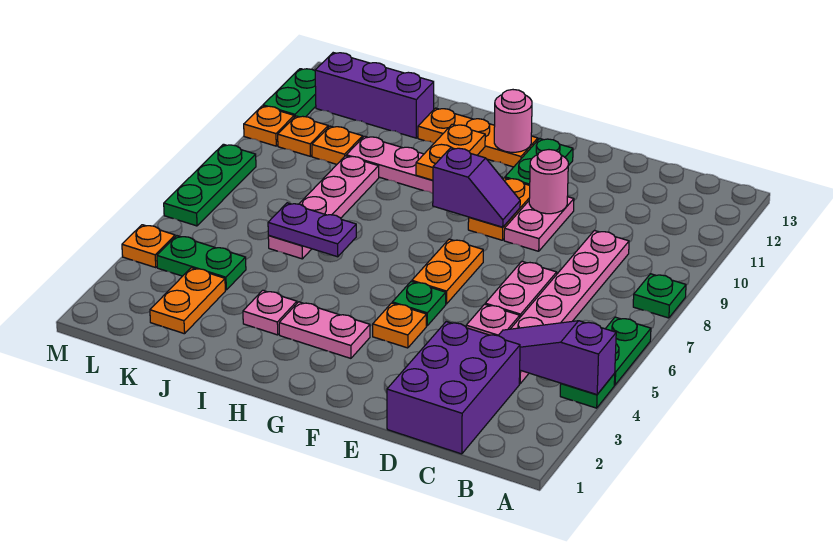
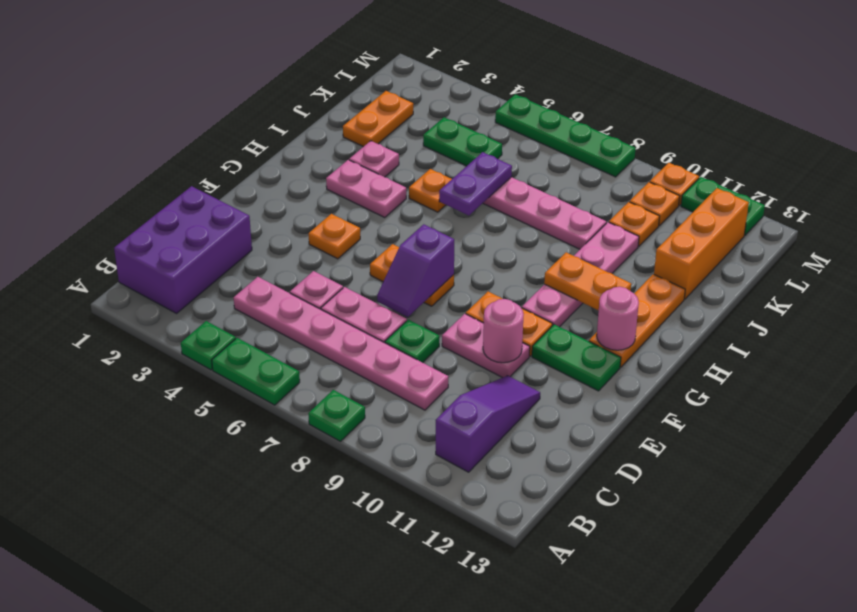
purple 1x3 slope [498,321,616,395] -> purple 1x3 slope moved to [436,376,540,472]
purple 2x3 brick [387,322,520,454] -> purple 2x3 brick turned to [114,186,252,313]
green 1x1 plate [392,281,446,326] -> green 1x1 plate moved to [385,320,439,363]
purple 1x2 slope [433,148,520,227] -> purple 1x2 slope moved to [377,224,454,317]
pink 1x2 plate [279,302,370,358] -> pink 1x2 plate turned to [326,160,406,217]
purple 1x3 brick [315,53,434,138] -> orange 1x3 brick [654,188,749,299]
orange 1x2 plate [150,268,225,334] -> orange 1x2 plate turned to [343,91,413,147]
green 1x2 plate [157,236,246,290] -> green 1x2 plate turned to [423,117,502,166]
orange 1x1 plate [122,225,175,267] -> orange 1x1 plate moved to [409,169,452,212]
green 1x3 plate [164,144,256,226] -> green 1x4 plate [495,94,636,177]

